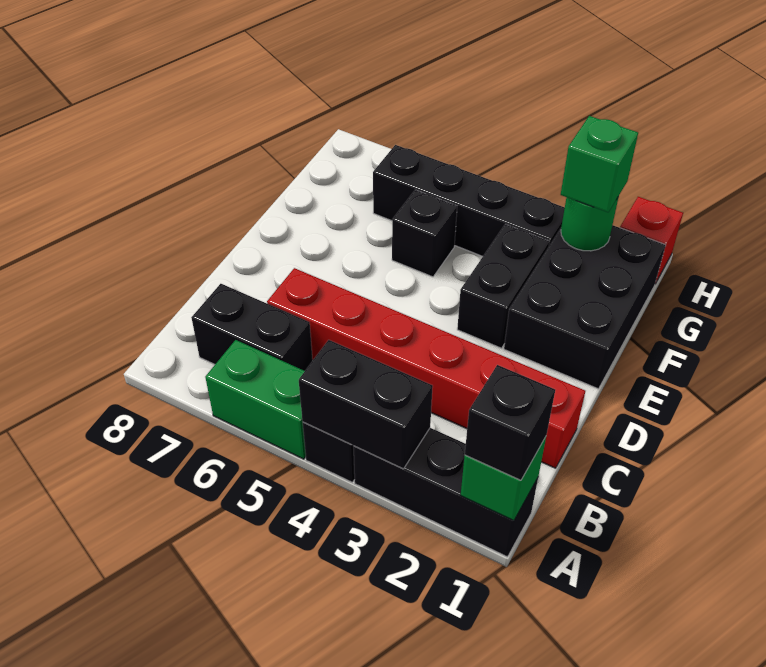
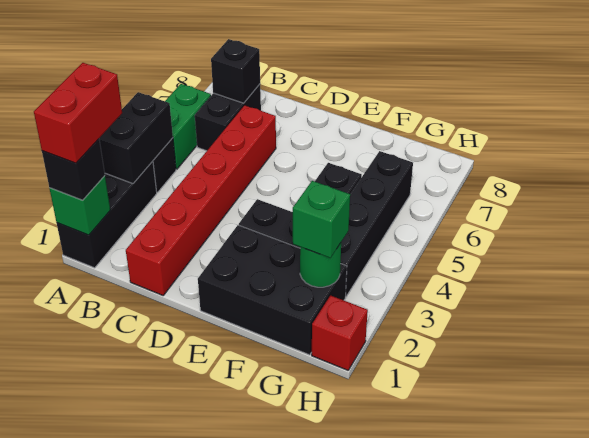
none -> red 1x2 brick [34,63,122,163]
none -> black 1x1 brick [211,39,260,103]

